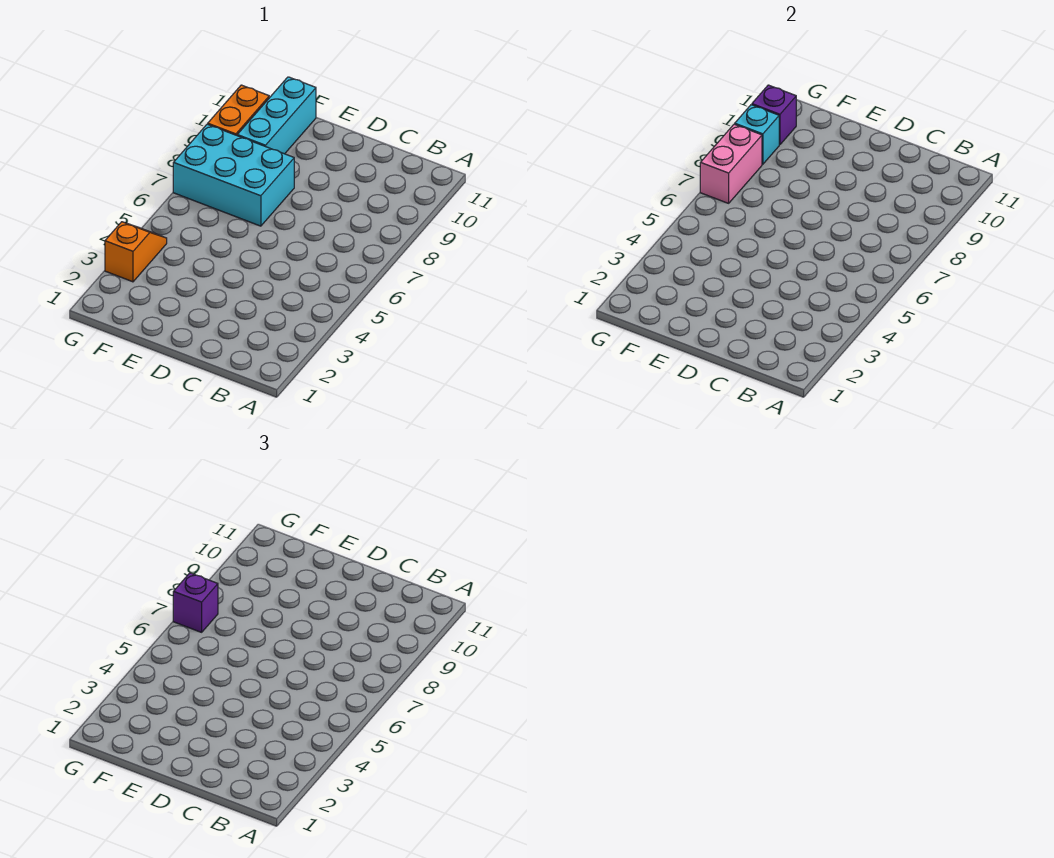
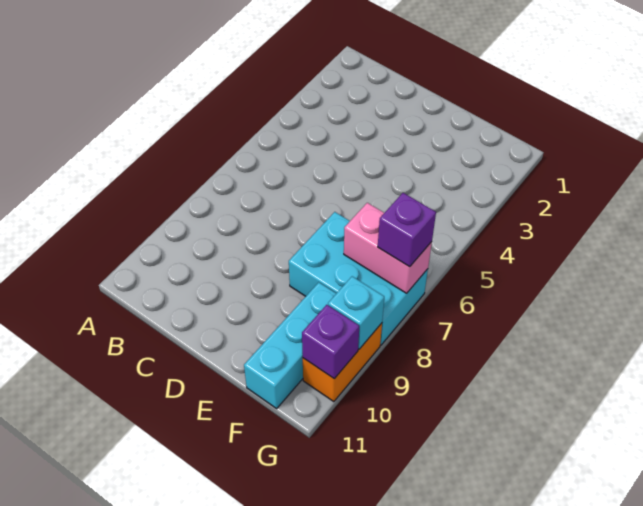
orange 1x2 slope [105,222,167,282] -> none
pink 1x2 brick [700,124,762,203] -> pink 1x2 brick turned to [344,203,432,293]

